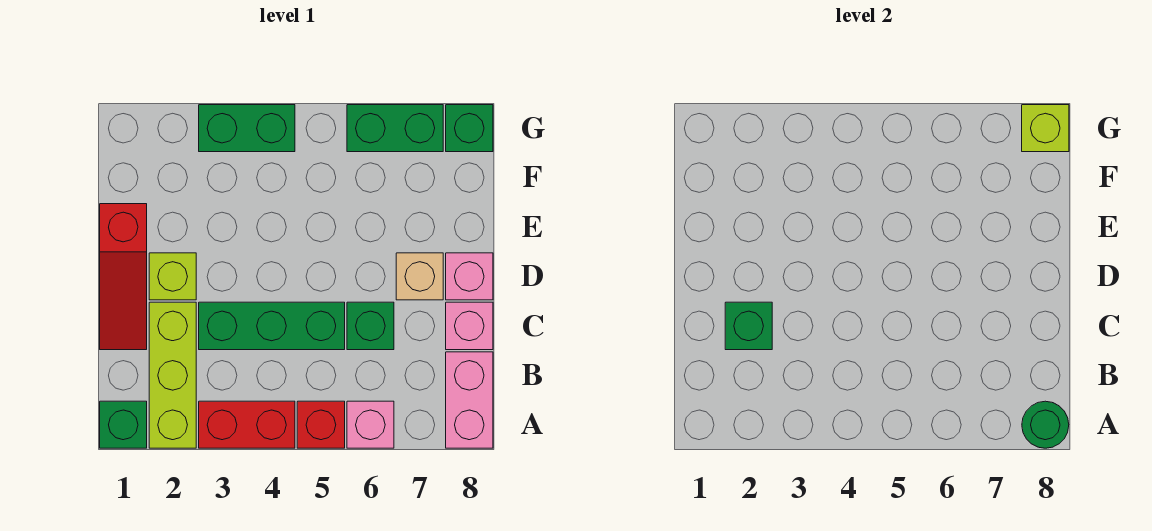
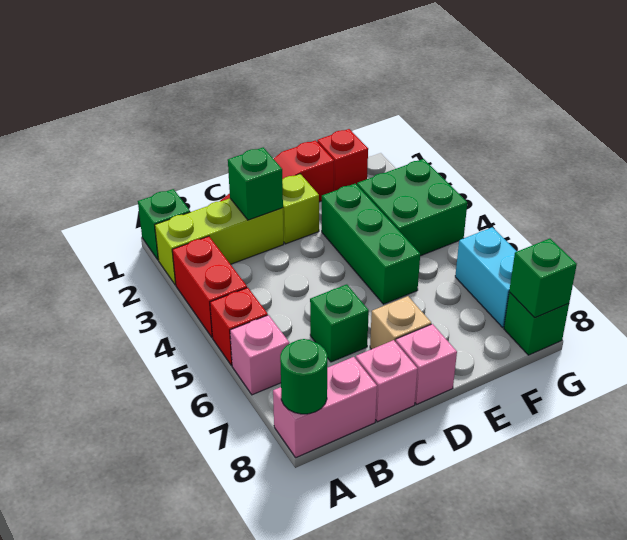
green 1x3 brick [199,302,345,350] -> green 1x3 brick moved to [322,184,420,304]
none -> red 1x1 brick [317,129,368,191]
green 1x2 brick [199,105,295,152] -> green 2x2 brick [357,159,467,256]
green 1x2 brick [347,105,443,152] -> cyan 1x2 brick [455,227,517,327]
lime 1x1 brick [1022,105,1069,152] -> green 1x1 brick [509,239,577,318]

